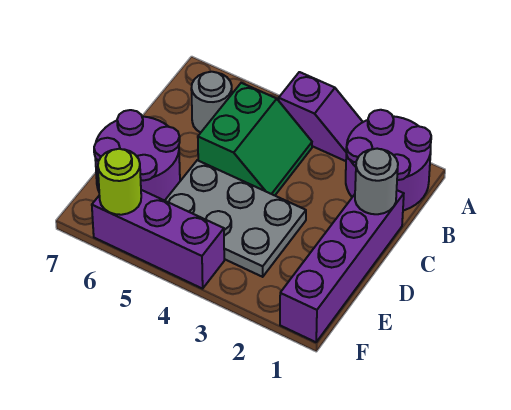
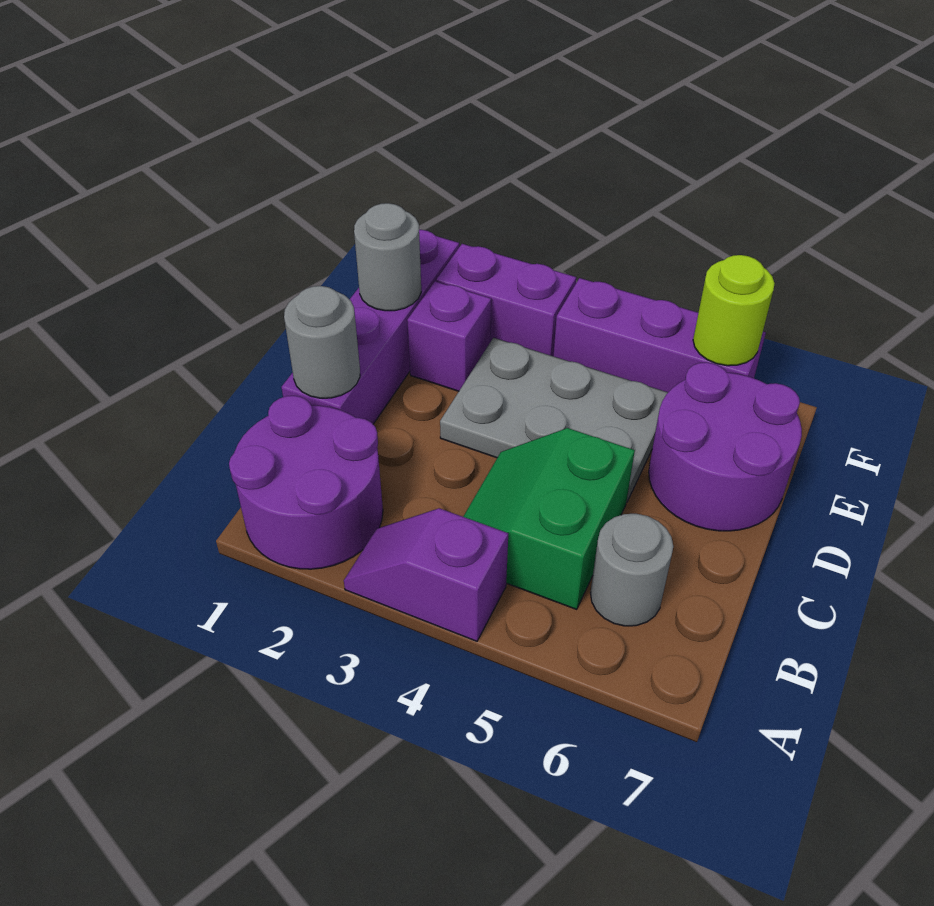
none -> grey 1x1 round brick [354,203,421,311]
none -> purple 1x1 brick [407,281,491,391]
none -> purple 1x2 brick [436,244,576,356]

